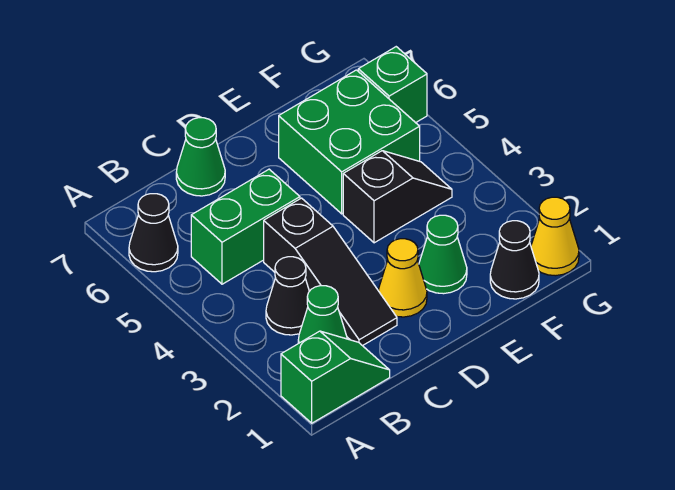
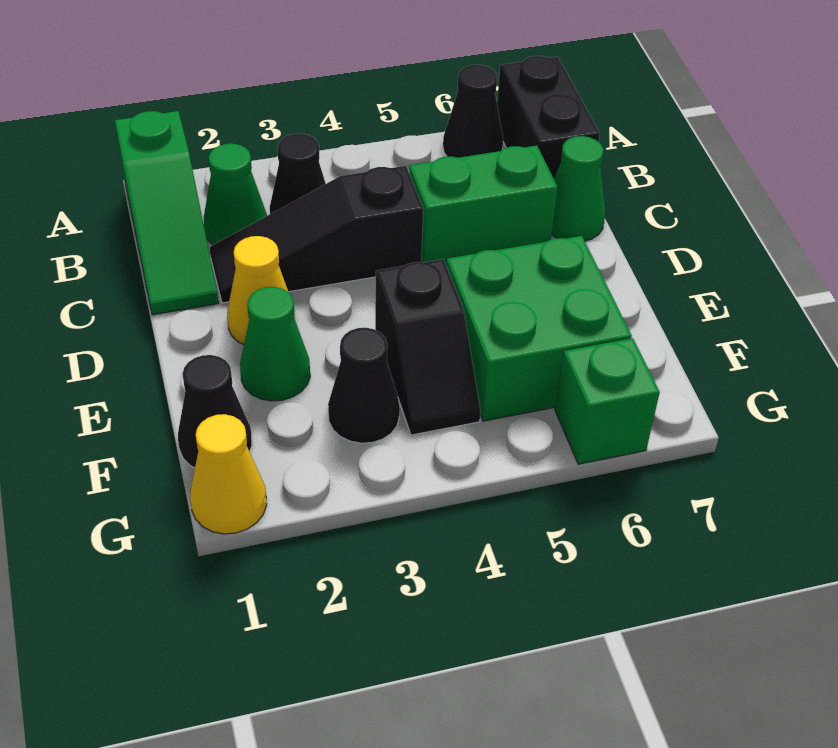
green 1x2 slope [281,331,390,423] -> green 1x3 slope [115,111,218,315]
none -> black 1x2 brick [497,56,600,178]
green 1x2 brick [191,169,300,284] -> green 1x2 brick turned to [409,145,558,265]
none -> black 1x1 cone [328,328,400,443]

